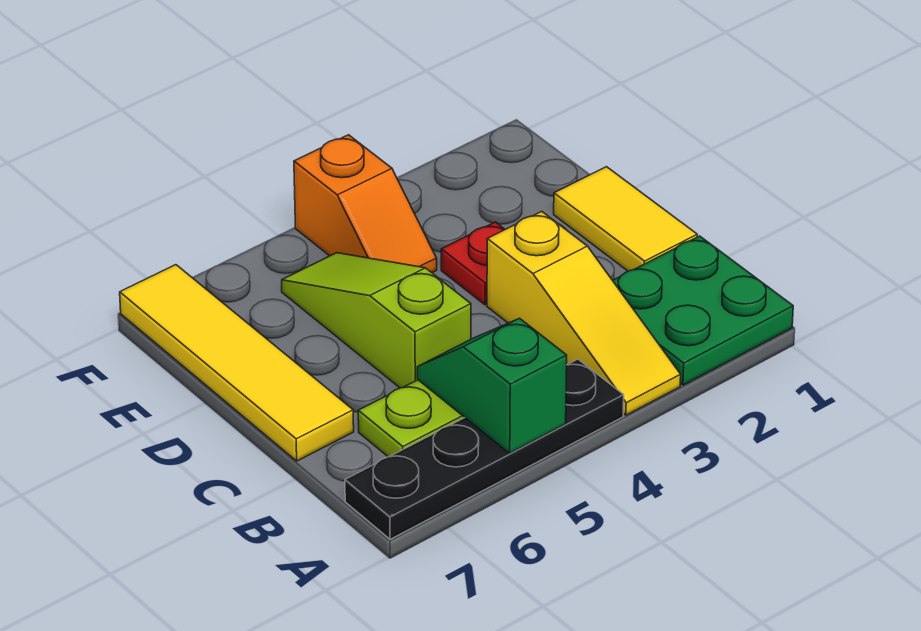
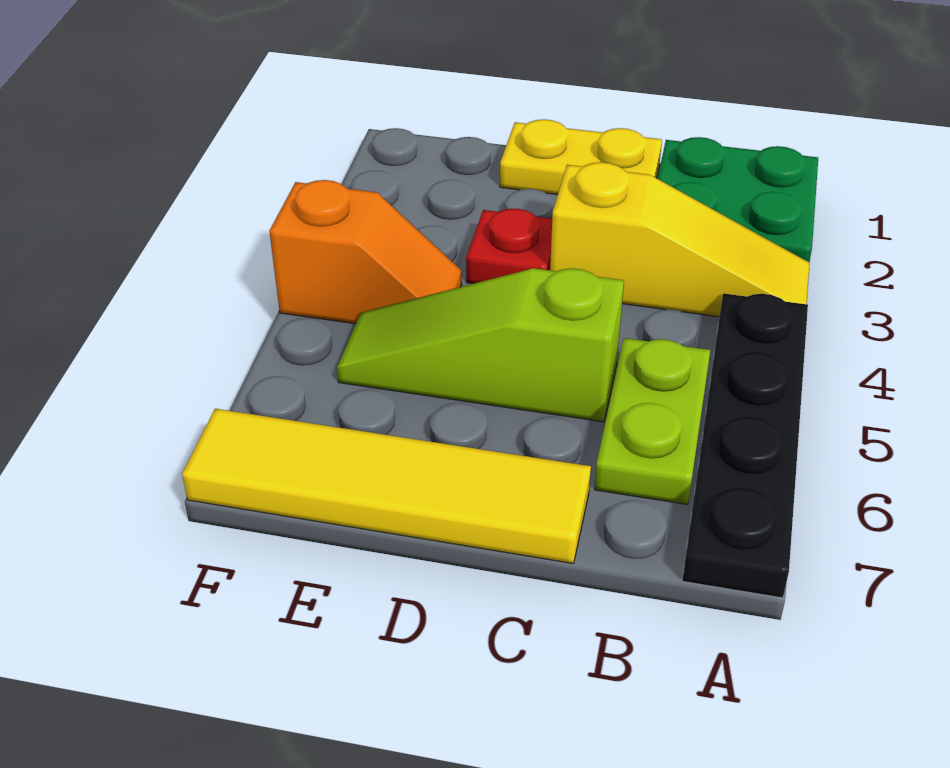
green 1x2 slope [417,318,567,453] -> none
yellow 1x2 tile [554,167,697,271] -> yellow 1x2 plate [500,119,662,195]

